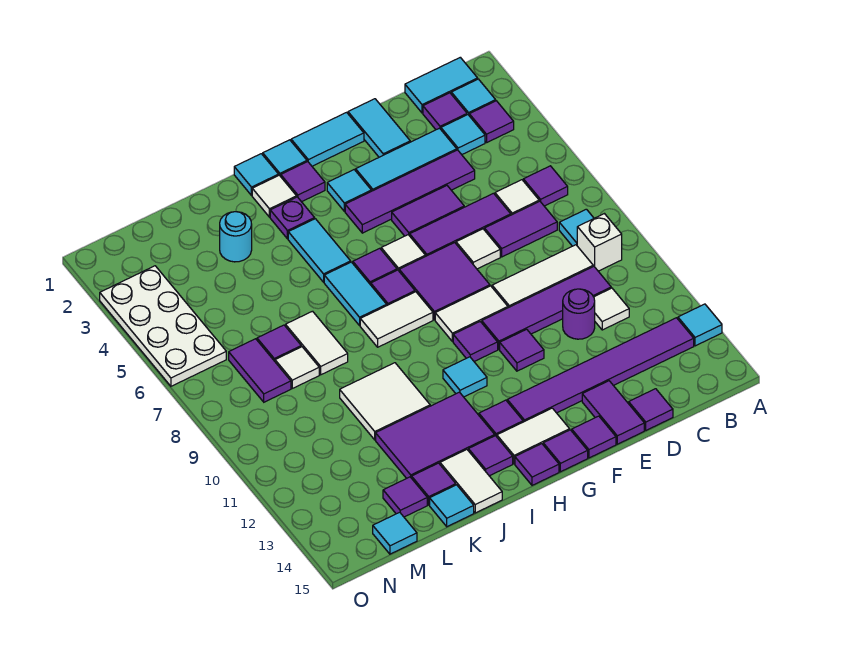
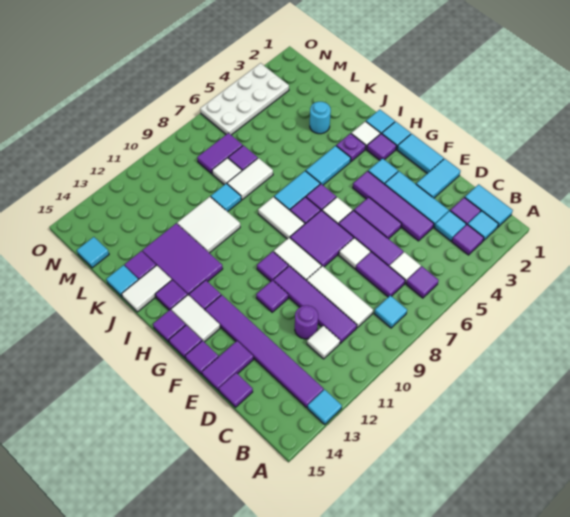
white 1x1 brick [577,214,622,271] -> none
cyan 1x1 tile [443,357,487,397] -> cyan 1x1 tile moved to [211,183,241,212]
purple 1x1 tile [383,477,427,517] -> none

